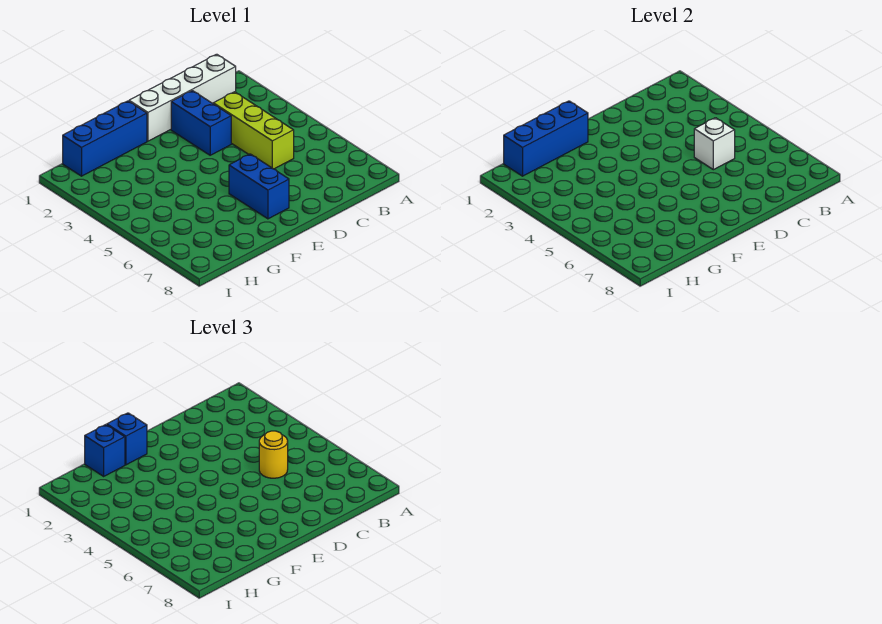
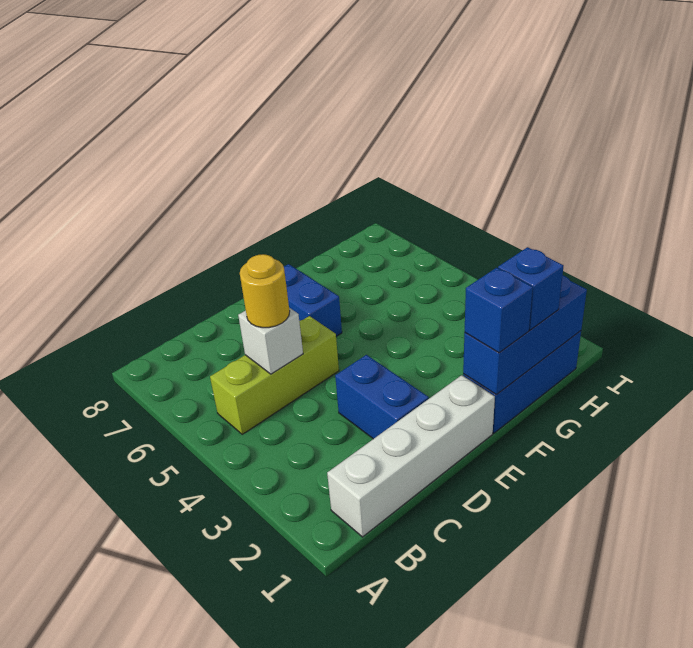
lime 1x3 brick [213,92,294,169] -> lime 1x3 brick turned to [210,316,339,434]

